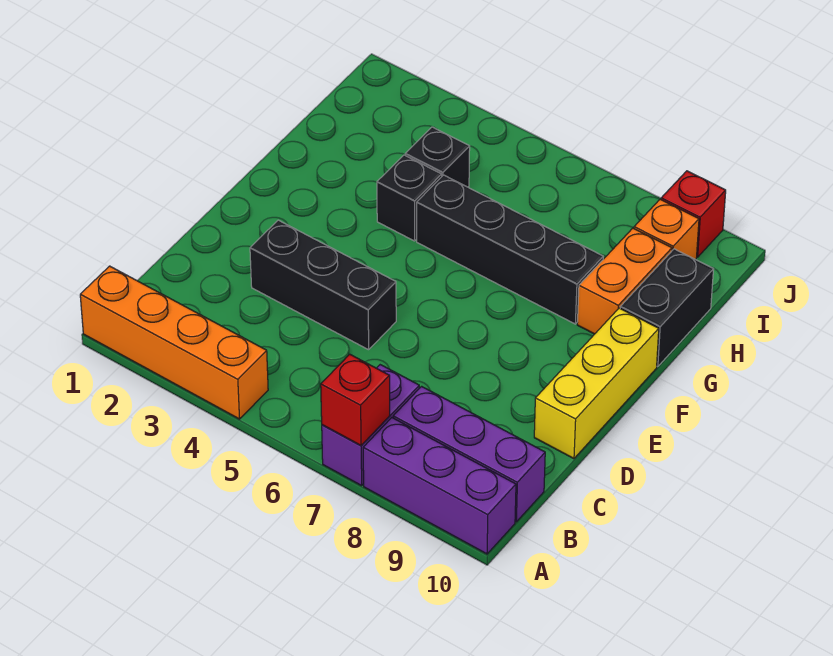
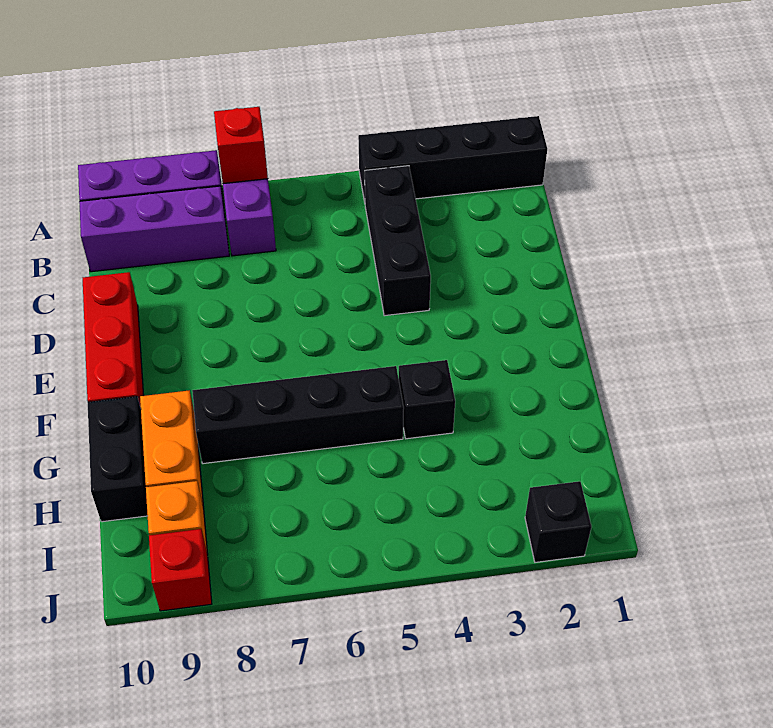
orange 1x4 brick [80,266,268,419] -> black 1x4 brick [358,116,547,202]
black 1x3 brick [250,220,396,350] -> black 1x3 brick turned to [365,166,431,316]
yellow 1x3 brick [534,308,659,459] -> red 1x3 brick [83,272,144,408]
black 1x1 brick [405,127,470,187] -> black 1x1 brick moved to [525,481,592,562]

